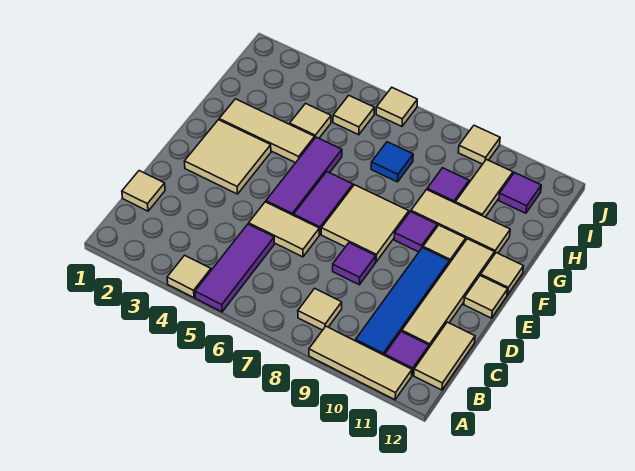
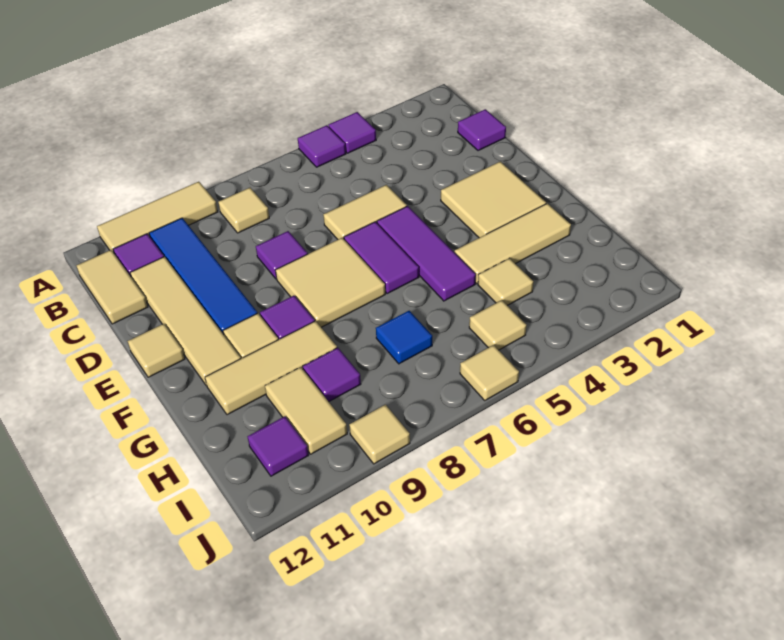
tan 1x1 tile [167,255,211,298] -> purple 1x1 tile [329,112,376,153]
purple 1x3 tile [195,224,274,312] -> purple 1x1 tile [298,125,346,167]
tan 1x1 tile [122,171,165,211] -> purple 1x1 tile [458,109,506,151]
tan 1x1 tile [481,253,524,295] -> none

